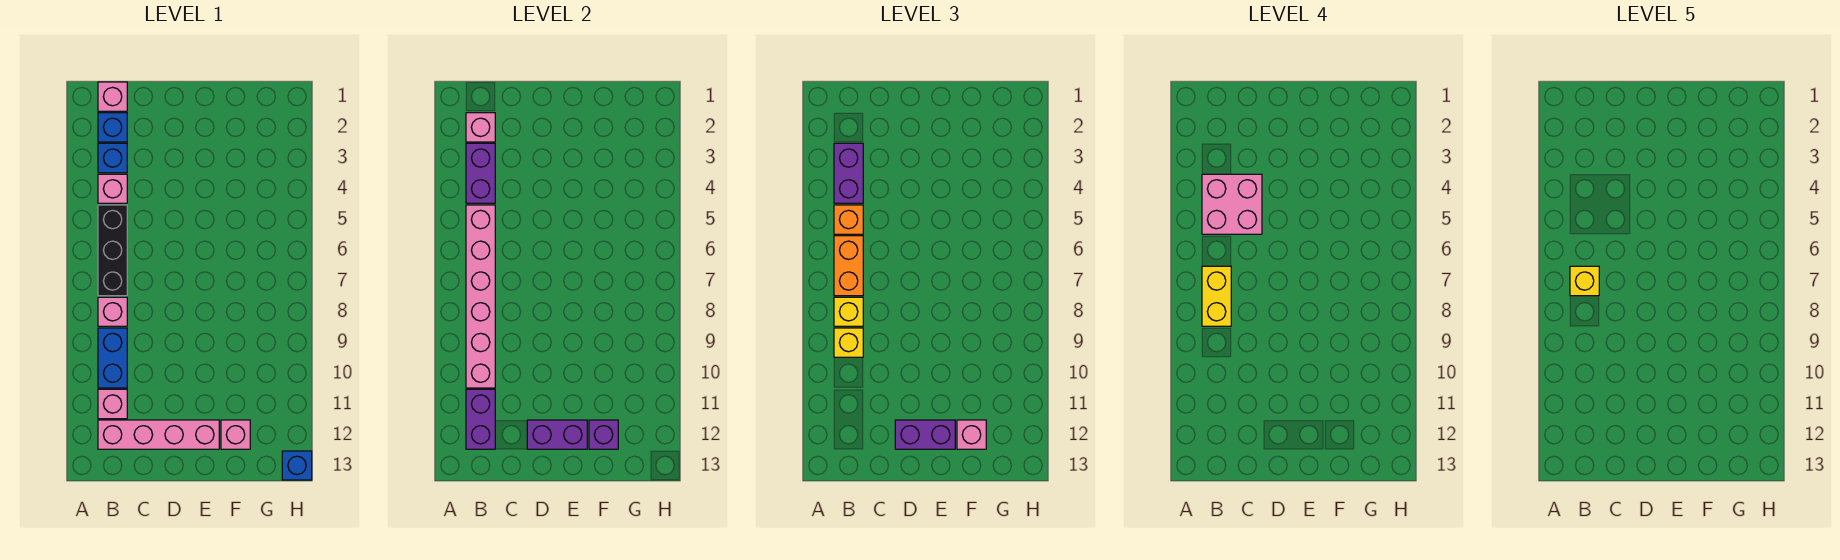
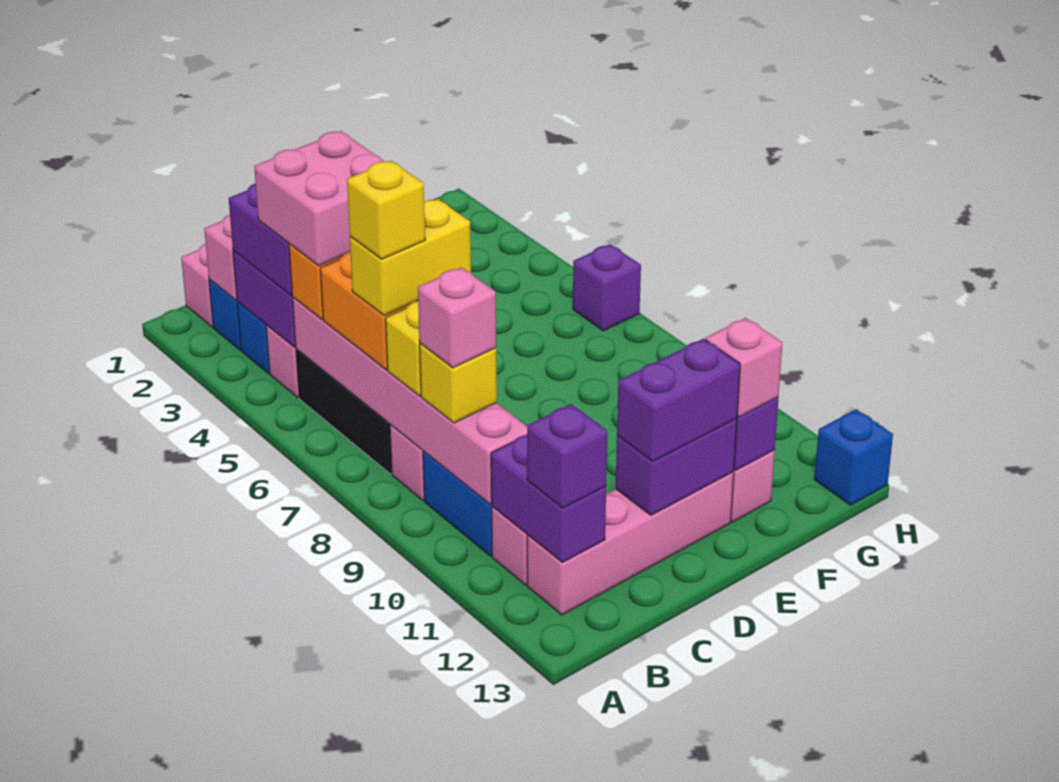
yellow 1x2 brick [1202,266,1231,326] -> yellow 1x2 brick turned to [350,199,471,315]
none -> pink 1x1 brick [418,267,496,368]
none -> purple 1x1 brick [527,404,607,508]
none -> purple 1x1 brick [573,244,641,331]

